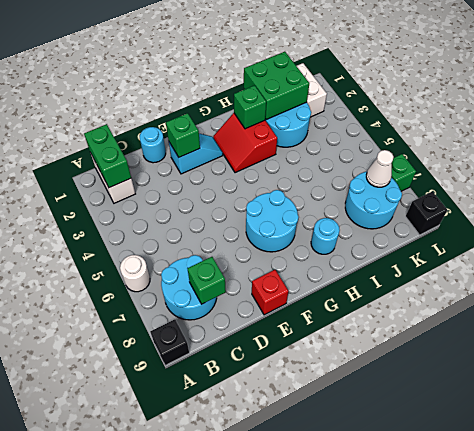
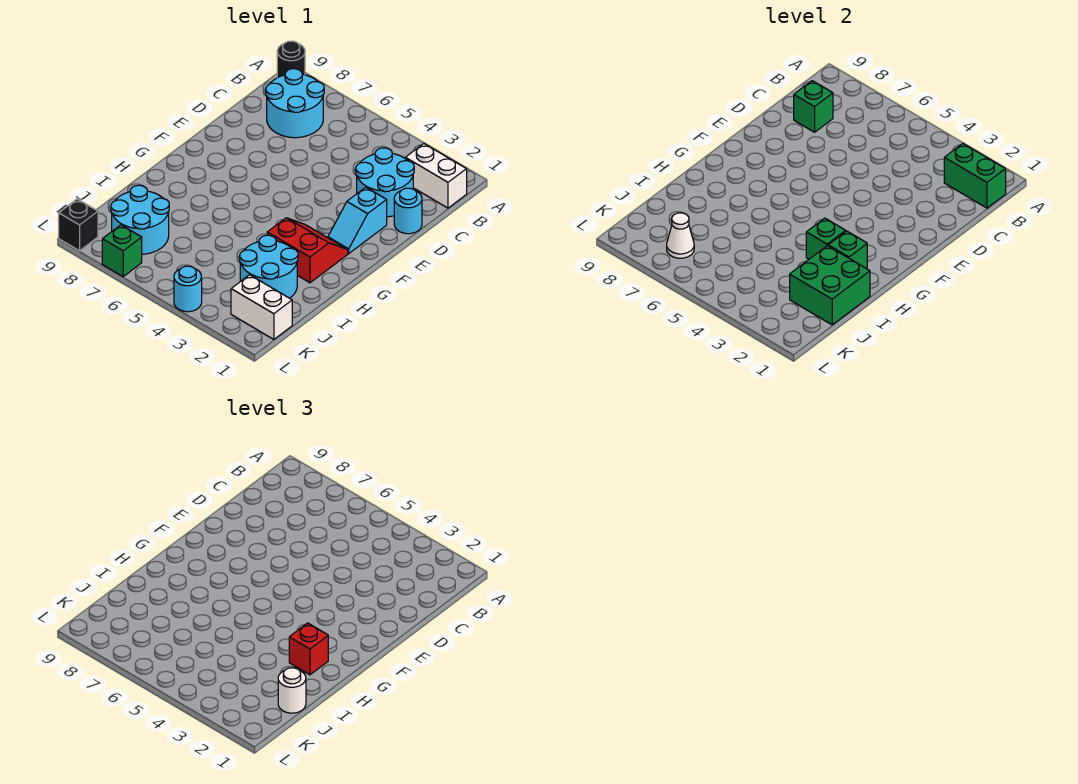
white 1x1 round brick [120,255,150,292] -> white 1x1 round brick moved to [278,668,306,713]
black 1x1 brick [150,319,189,366] -> black 1x1 round brick [277,41,305,78]
green 1x1 brick [166,113,200,157] -> green 1x1 brick moved to [806,218,846,259]
red 1x1 brick [252,270,289,315] -> red 1x1 brick moved to [289,623,328,675]
cyan 2x2 round brick [246,190,298,252] -> cyan 2x2 round brick moved to [356,148,414,217]
cyan 1x1 round brick [311,218,340,254] -> cyan 1x1 round brick moved to [174,266,202,312]

